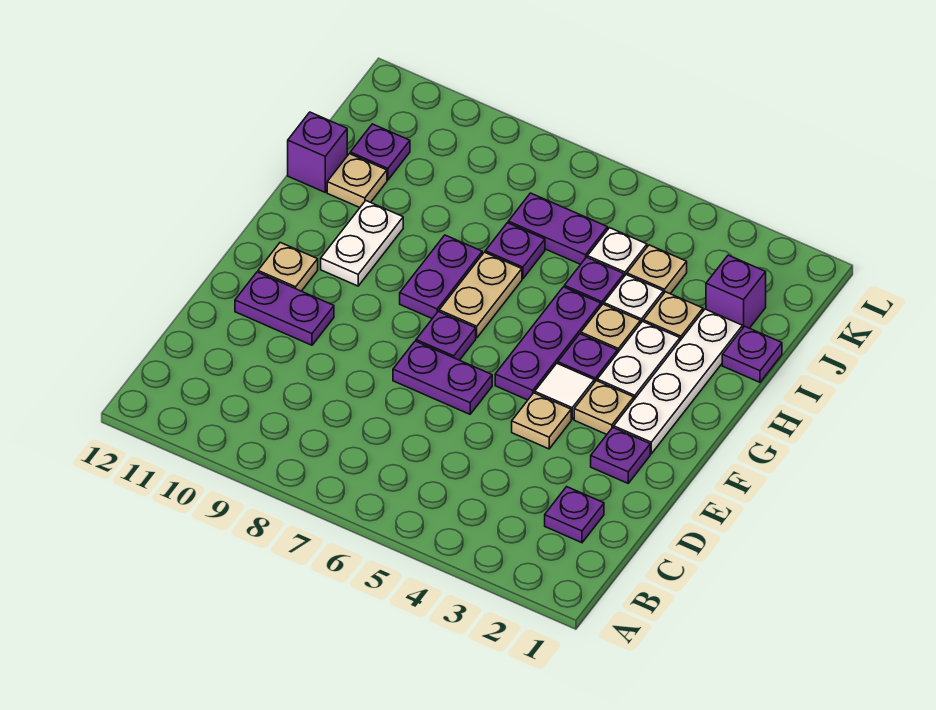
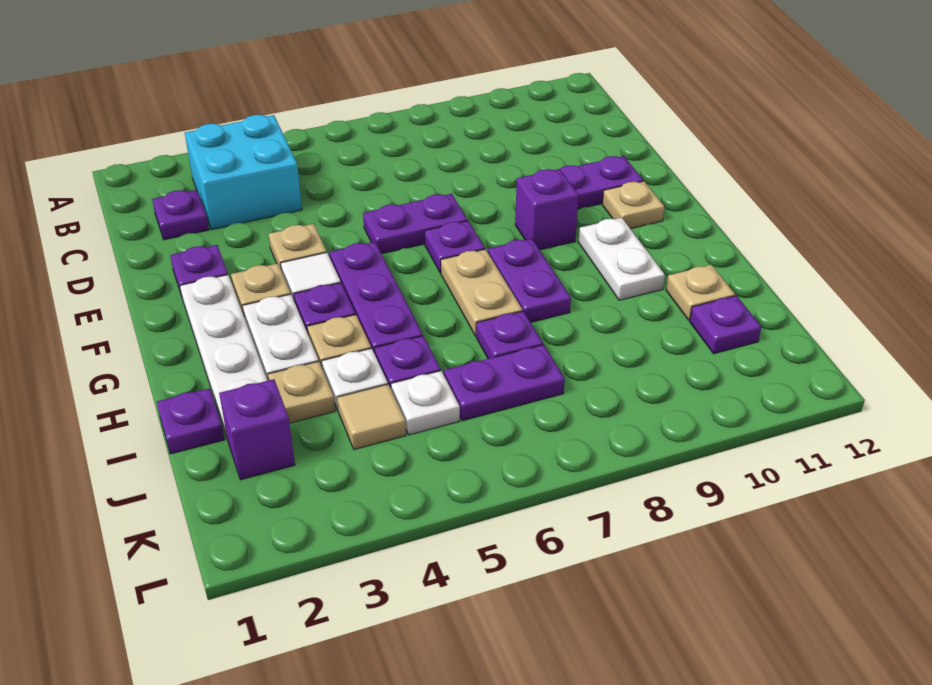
none -> cyan 2x2 brick [185,115,302,229]
purple 1x1 brick [288,112,347,192] -> purple 1x1 brick moved to [515,169,579,250]
tan 1x1 plate [627,245,687,294] -> tan 1x1 tile [337,384,406,449]

